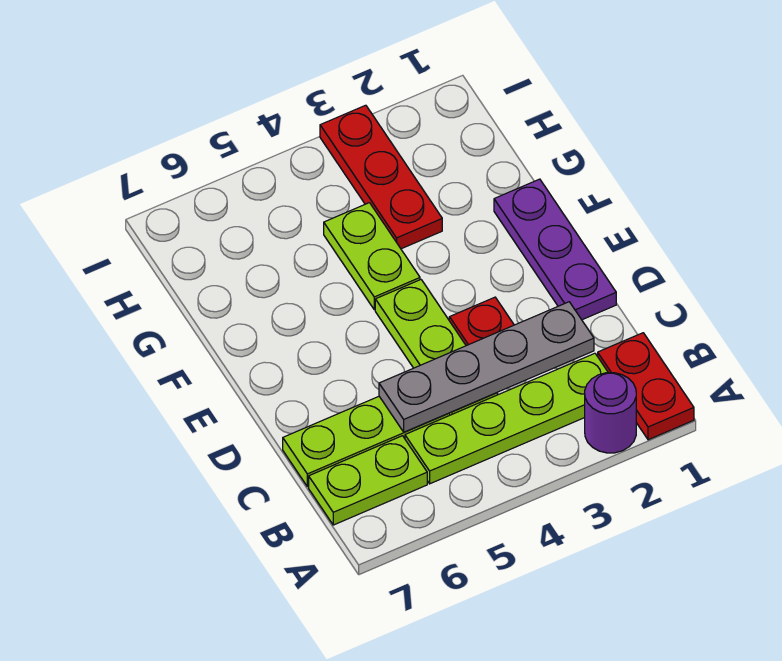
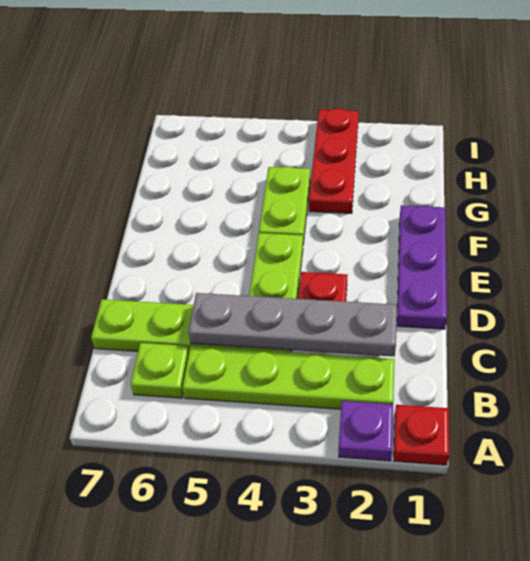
red 1x2 plate [598,333,694,440] -> red 1x1 plate [394,405,449,465]
purple 1x1 round brick [585,373,636,453] -> purple 1x1 plate [338,401,393,461]
lime 1x2 plate [309,436,427,525] -> lime 1x1 plate [131,343,189,398]

